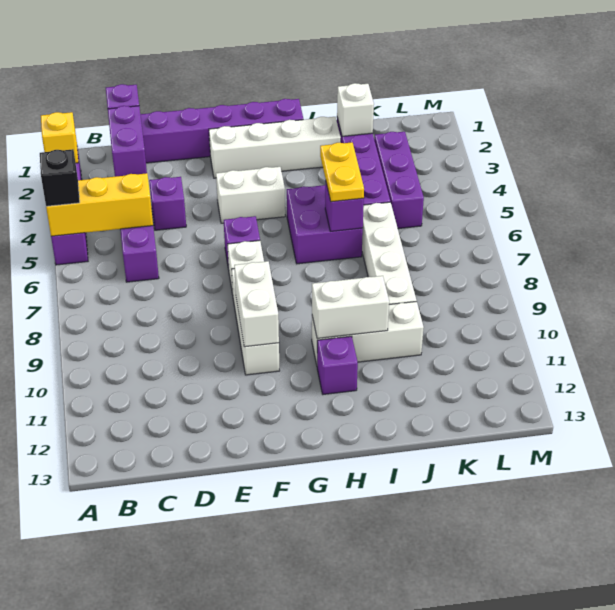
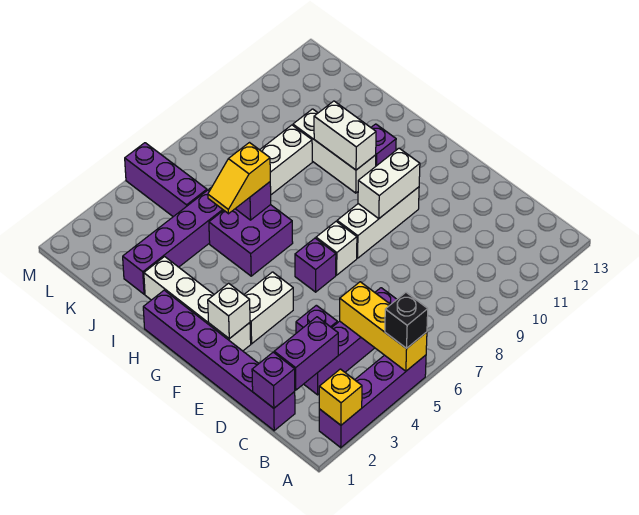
white 1x2 brick [216,167,285,223] -> white 1x2 brick turned to [244,272,293,344]
yellow 1x2 plate [320,142,364,202] -> yellow 1x2 slope [208,143,270,214]
white 1x1 brick [337,83,374,136] -> white 1x1 brick moved to [208,283,250,339]
purple 1x3 brick [374,132,424,229] -> purple 1x3 brick turned to [125,143,207,217]

